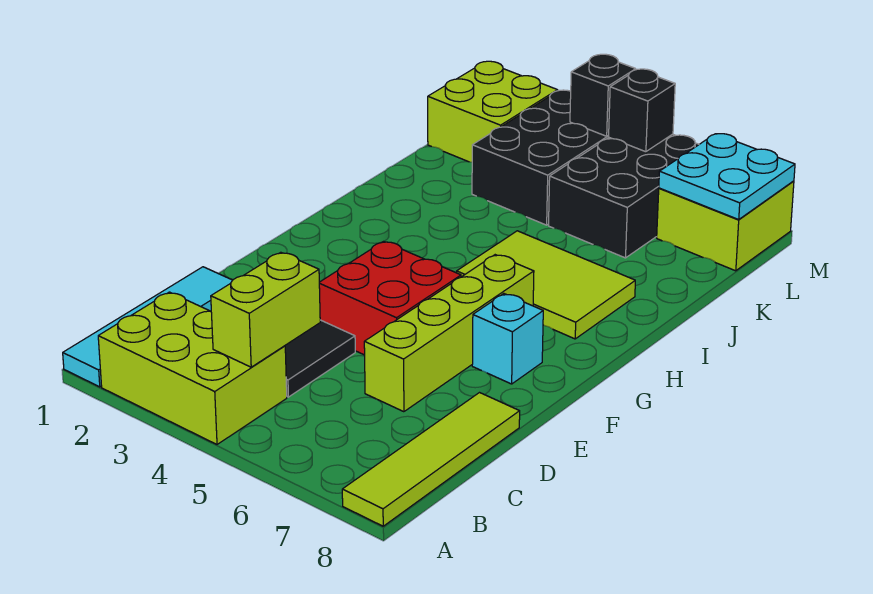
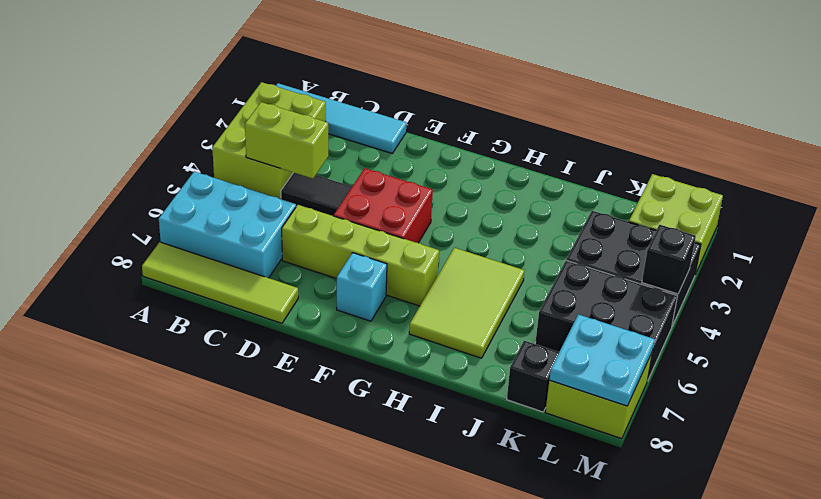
none -> cyan 2x3 brick [159,172,296,278]
black 1x1 brick [608,69,675,152] -> black 1x1 brick moved to [507,341,559,412]

